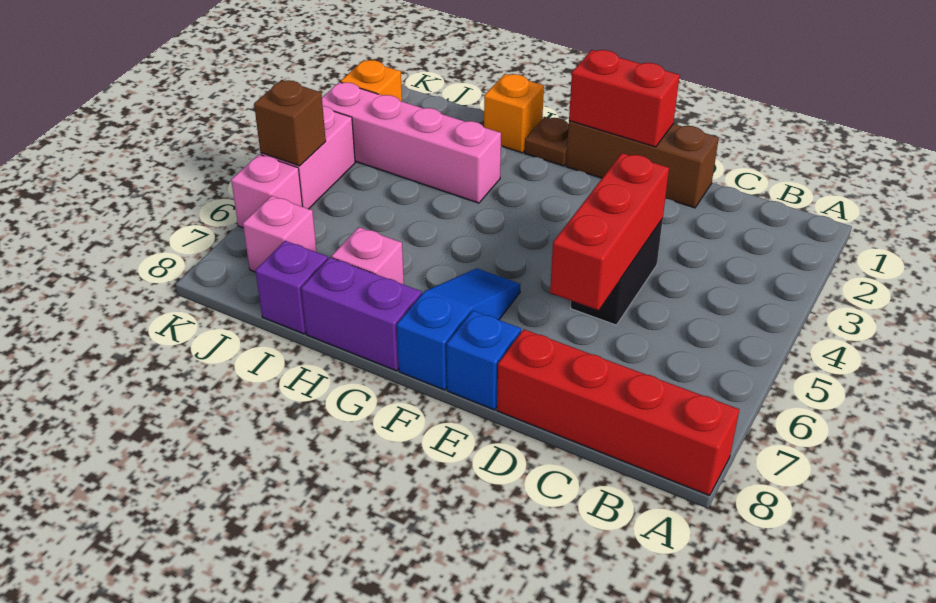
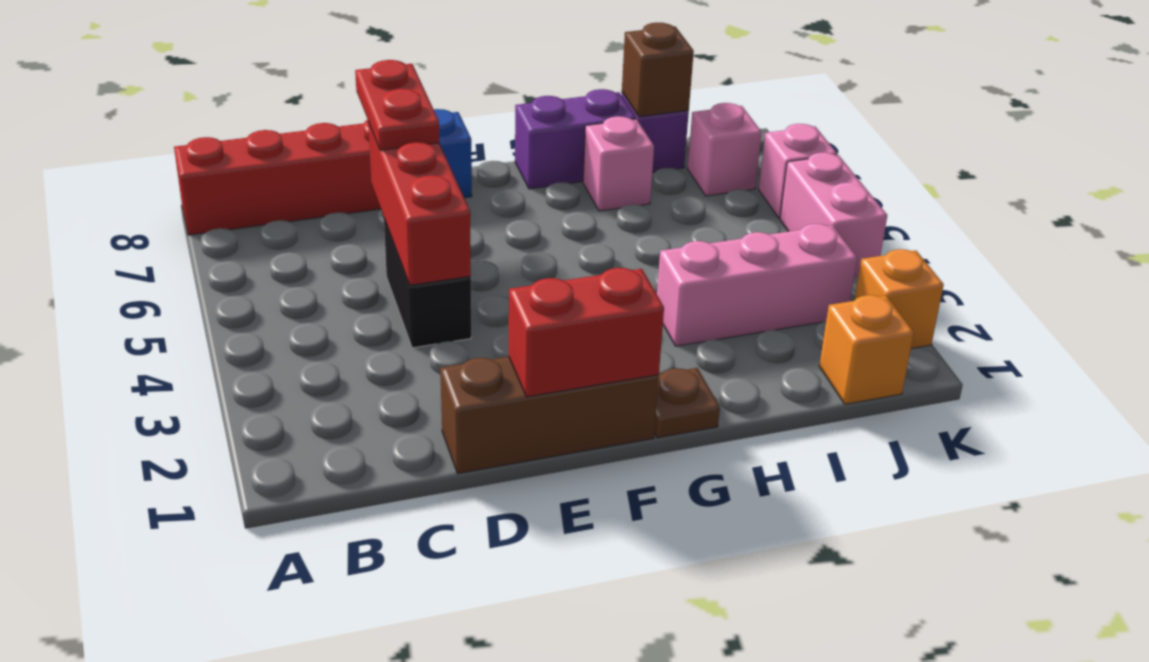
none -> red 1x2 plate [355,60,440,150]
blue 1x3 slope [397,268,520,390] -> none
orange 1x1 brick [484,74,544,153] -> orange 1x1 brick moved to [819,295,914,404]
pink 1x4 brick [322,82,501,203] -> pink 1x3 brick [657,224,857,346]
brown 1x1 brick [254,80,326,166] -> brown 1x1 brick moved to [622,23,694,117]

